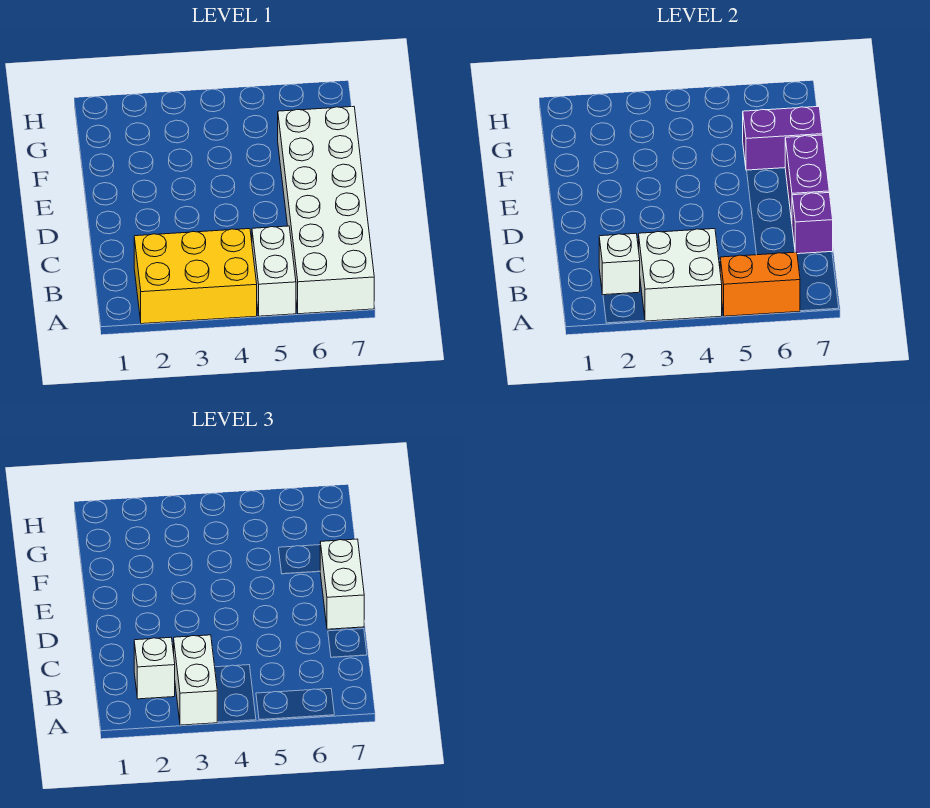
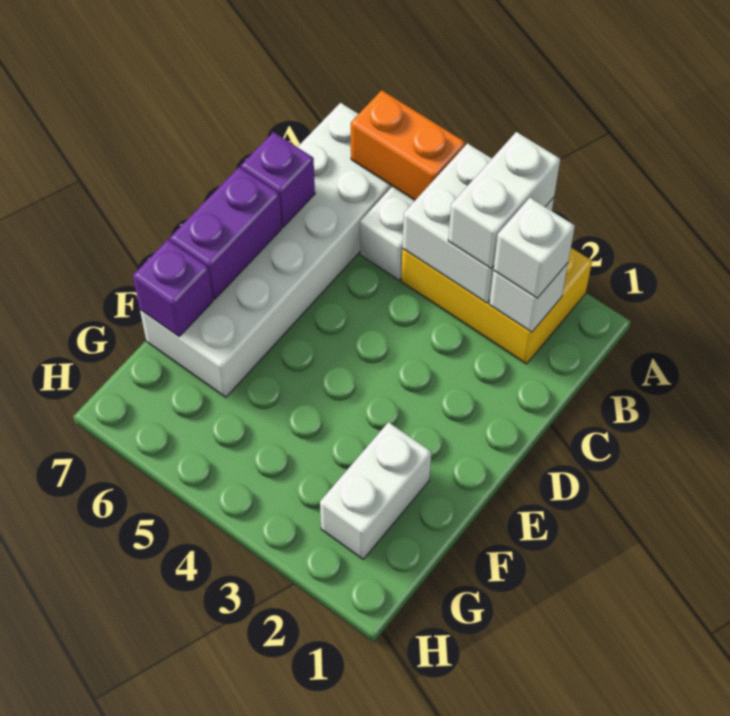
white 1x2 brick [320,539,364,629] -> white 1x2 brick moved to [320,422,431,559]
purple 1x2 brick [743,107,823,170] -> purple 1x1 brick [133,240,213,336]

